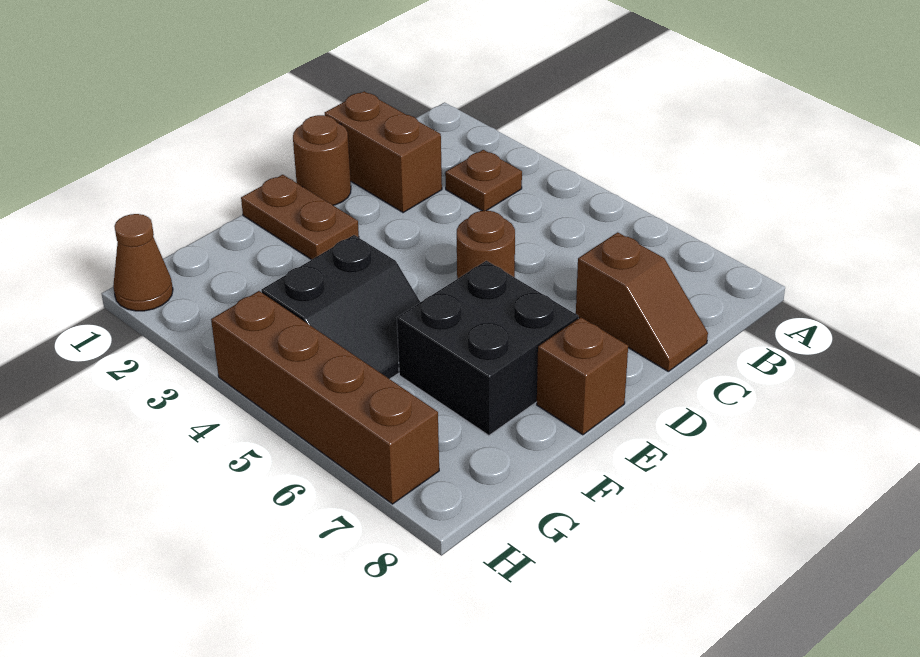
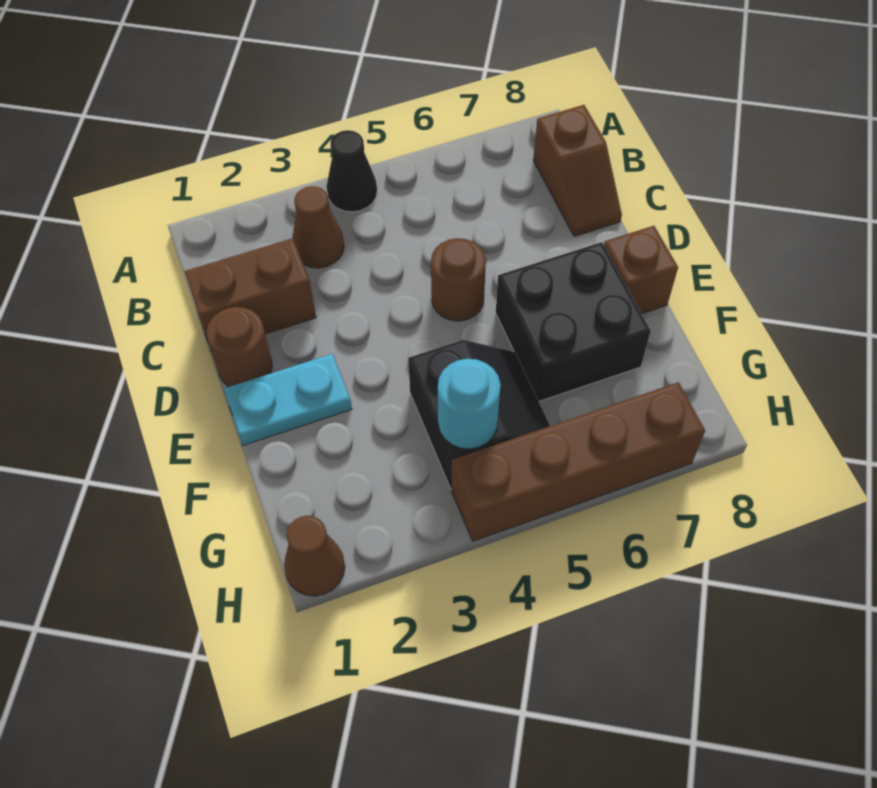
none -> black 1x1 cone [326,130,377,212]
brown 1x1 plate [445,150,522,211] -> brown 1x1 cone [292,186,344,268]
brown 1x2 slope [576,232,708,371] -> brown 1x2 slope turned to [533,105,622,236]
brown 1x2 plate [241,175,359,260] -> cyan 1x2 plate [224,354,352,445]
none -> cyan 1x1 round brick [438,359,501,449]

